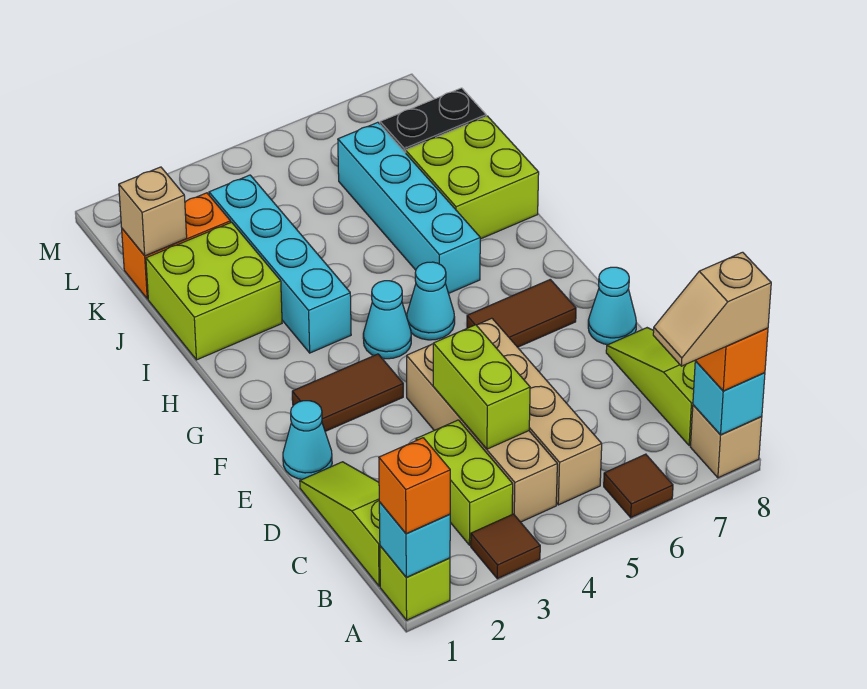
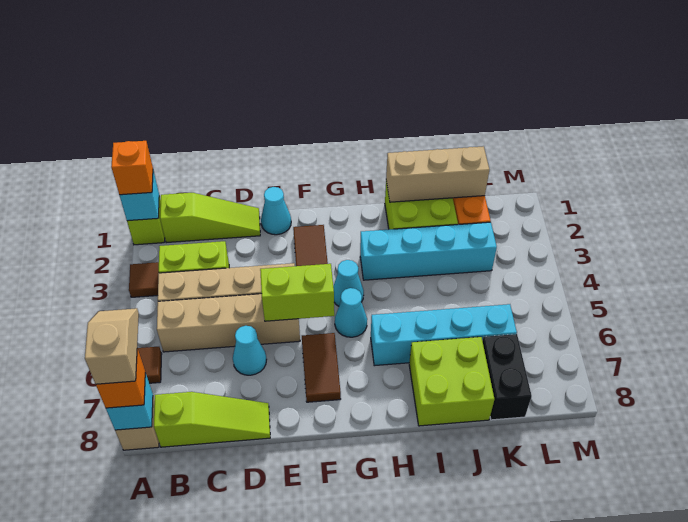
lime 1x2 brick [433,325,530,449] -> lime 1x2 brick moved to [260,264,334,321]
cyan 1x1 cone [588,267,636,345] -> cyan 1x1 cone moved to [233,326,267,375]
tan 1x1 brick [119,167,187,256] -> tan 1x3 brick [386,146,489,202]

